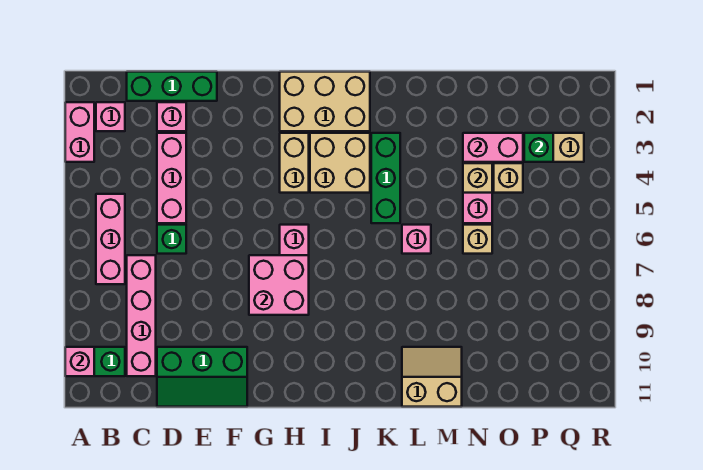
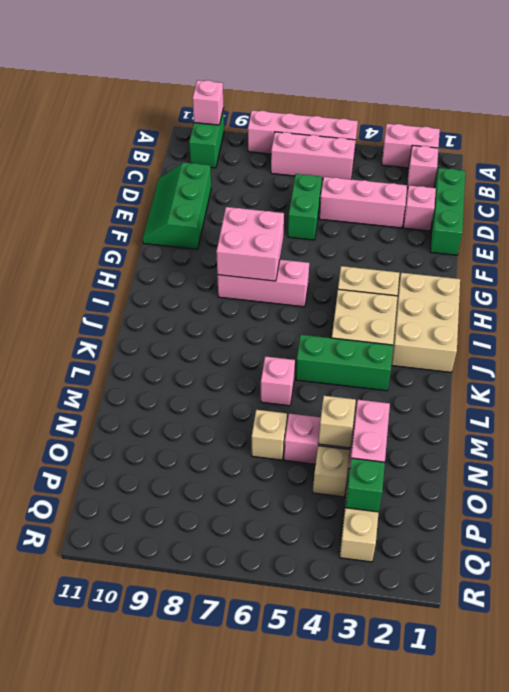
pink 1x4 brick [127,255,156,376] -> pink 1x4 brick moved to [248,111,358,154]
green 1x1 brick [157,225,186,254] -> green 1x2 brick [288,174,322,240]
tan 2x2 slope [402,347,462,407] -> none

